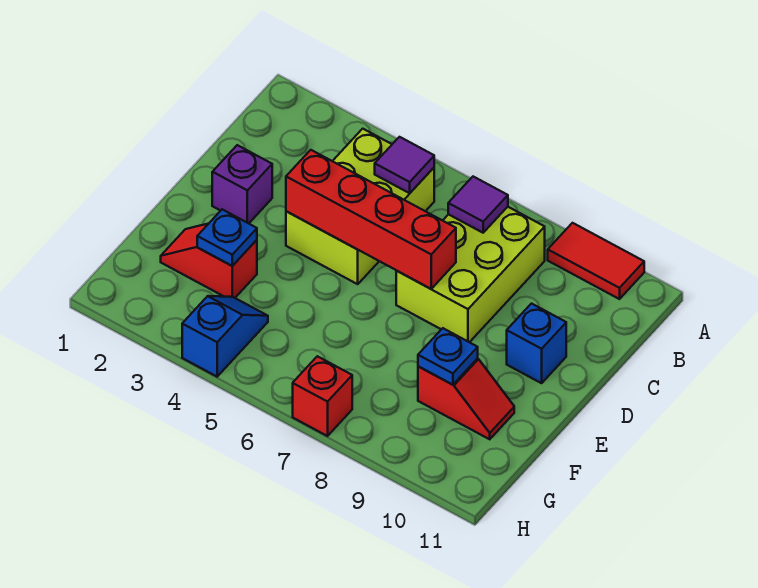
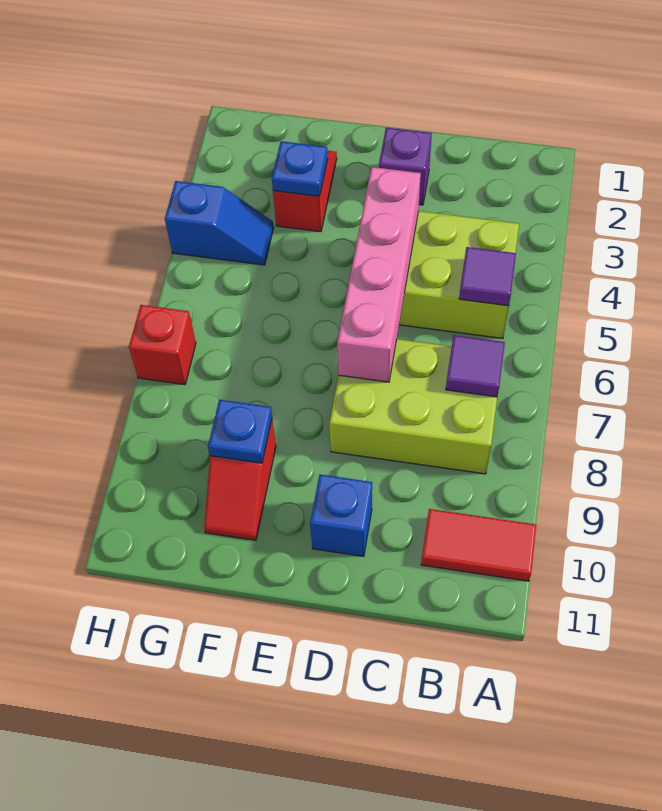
red 1x2 tile [548,223,644,299] -> red 1x2 tile turned to [421,509,536,581]
red 1x4 brick [286,150,456,289] -> pink 1x4 brick [337,167,421,382]

